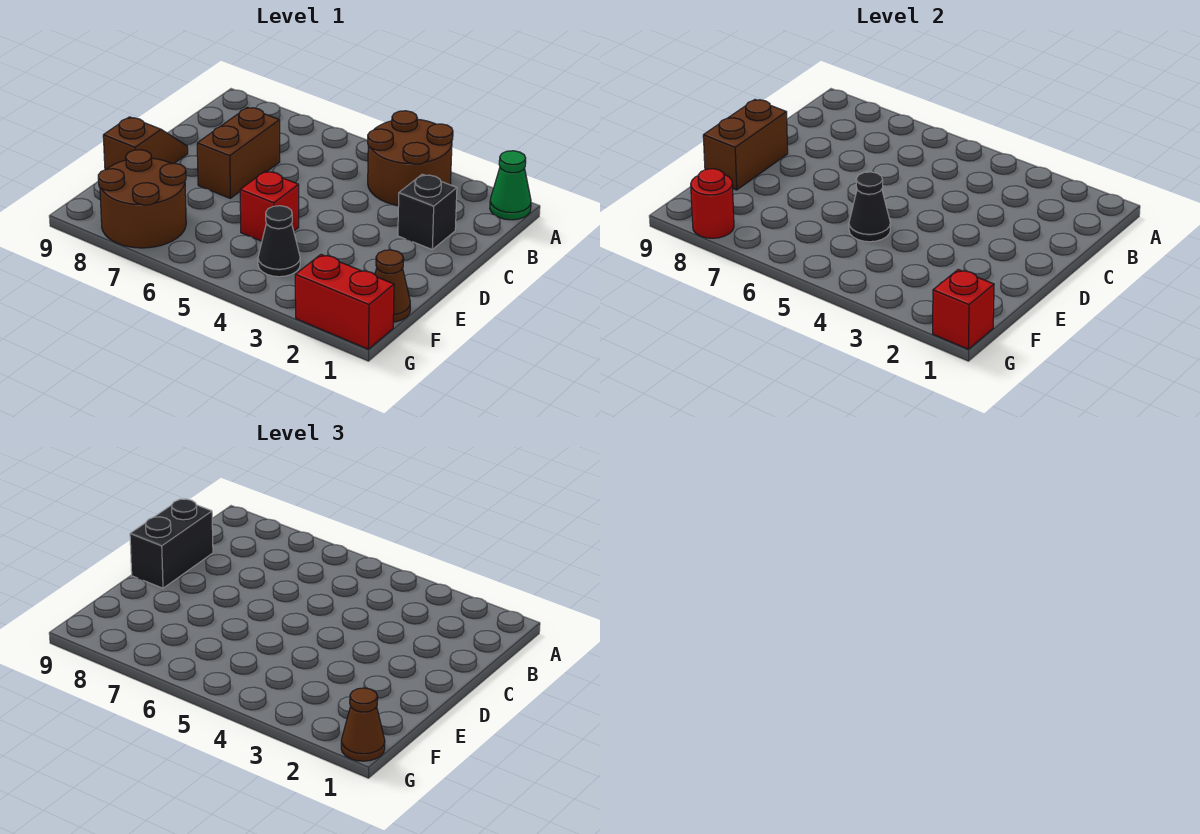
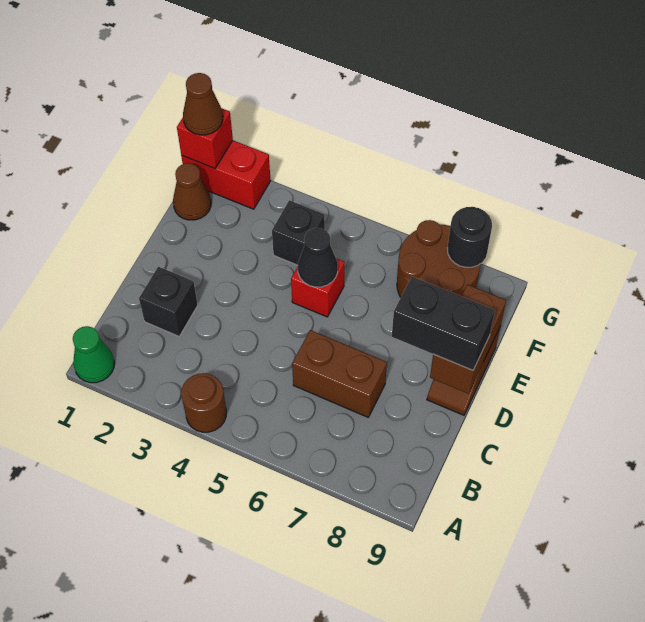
brown 2x2 round brick [368,111,453,206] -> brown 1x1 round brick [181,373,226,432]
brown 1x2 brick [197,107,280,198] -> brown 1x2 brick turned to [292,330,387,417]
black 1x2 brick [130,499,213,588] -> black 1x2 brick turned to [392,277,495,370]
black 1x1 cone [258,206,300,277] -> black 1x1 brick [272,200,325,265]
red 1x1 round brick [691,169,734,238] -> black 1x1 round brick [447,207,492,267]

